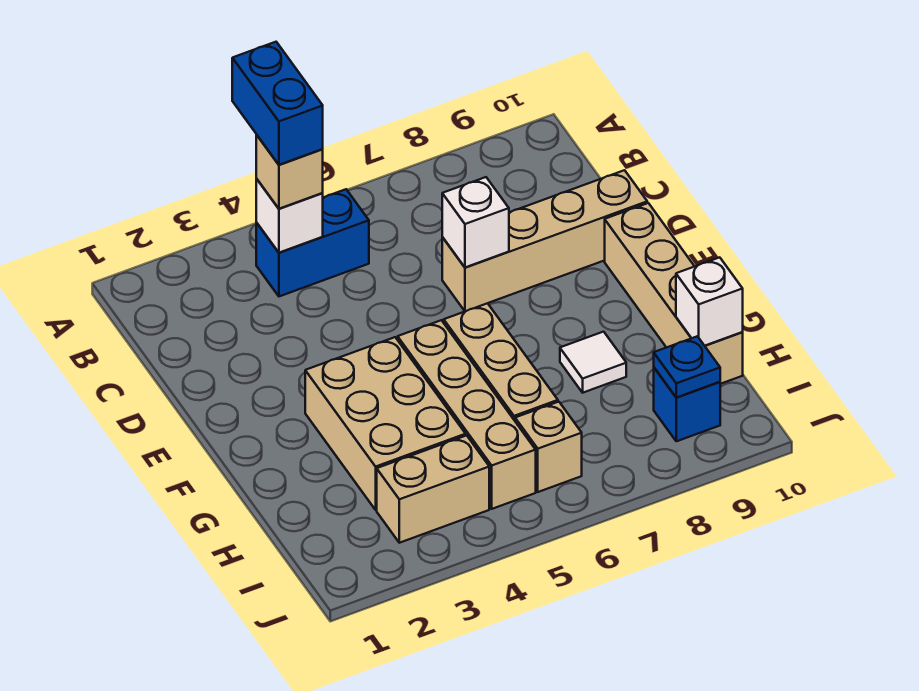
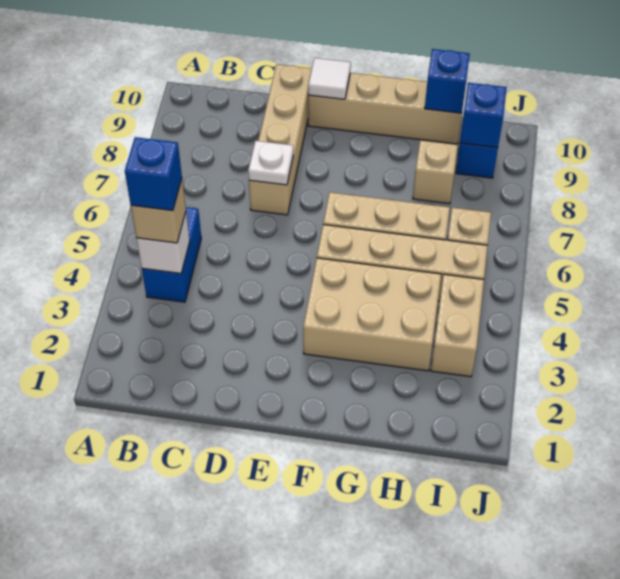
blue 1x2 brick [232,42,323,165] -> blue 1x1 brick [125,137,182,211]
white 1x1 brick [442,177,509,267] -> white 1x1 plate [248,141,293,185]
white 1x1 tile [560,332,626,393] -> white 1x1 tile moved to [308,58,351,99]
none -> tan 1x1 brick [413,140,458,204]
white 1x1 brick [676,257,743,346] -> blue 1x1 brick [425,49,470,113]
blue 1x1 plate [654,336,720,397] -> blue 1x1 brick [460,83,507,148]

